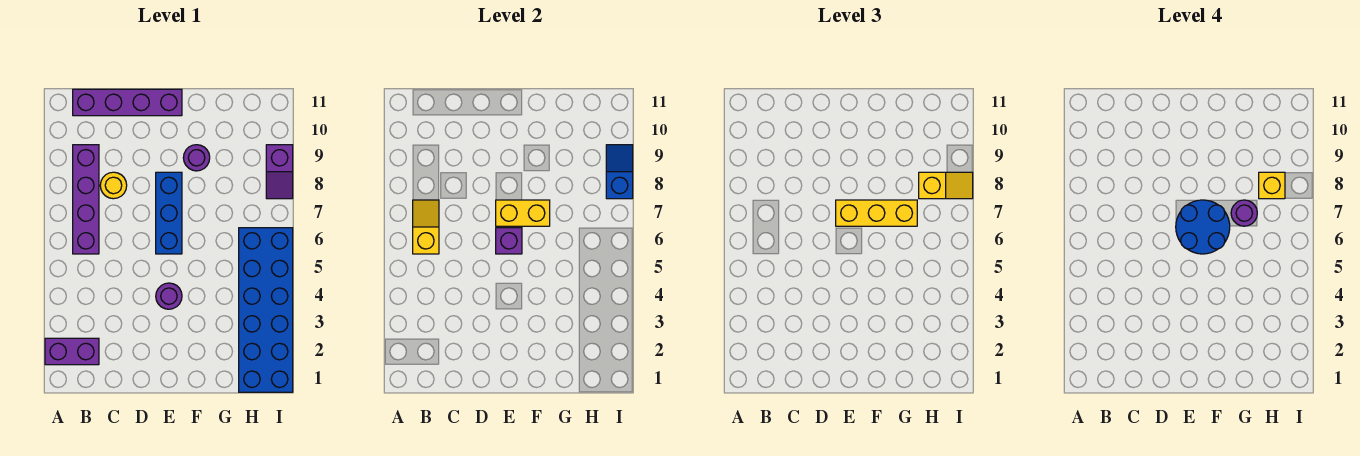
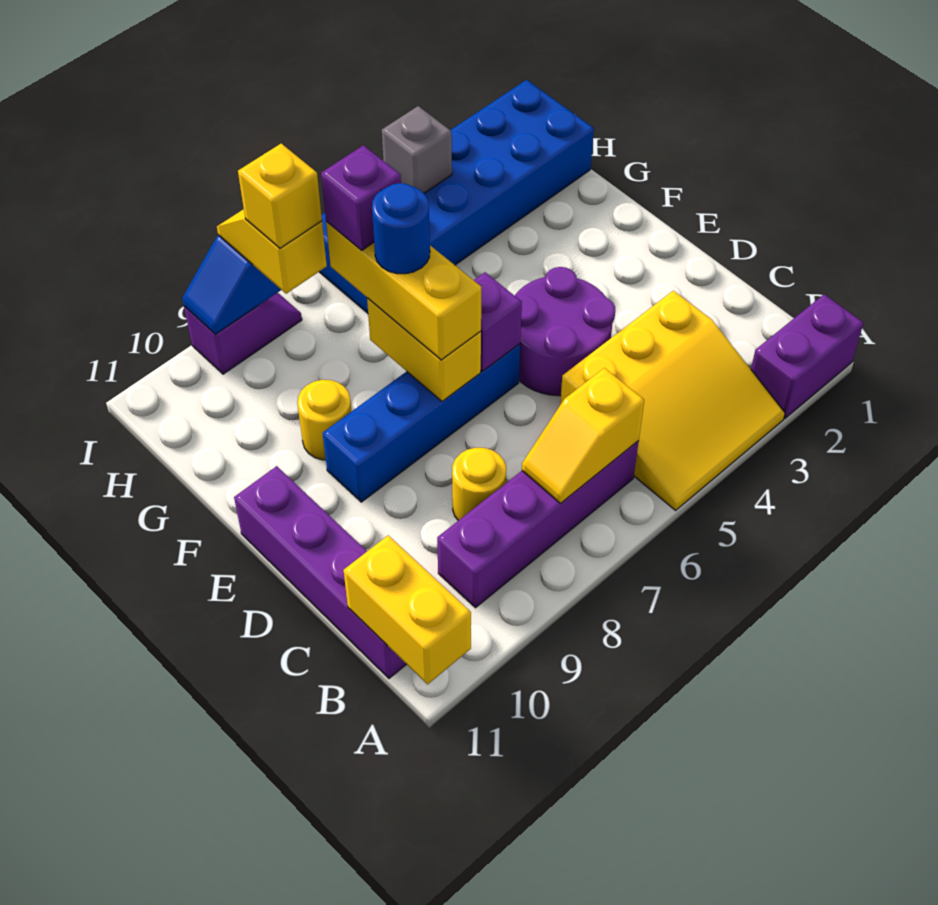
purple 1x2 brick [45,338,99,365] -> purple 1x2 brick turned to [751,294,864,418]
none -> yellow 3x3 slope [560,291,785,510]
none -> yellow 1x2 brick [344,535,471,684]
purple 1x1 round brick [156,283,182,309] -> purple 2x2 round brick [515,267,615,396]
blue 1x3 brick [156,172,182,254] -> blue 1x4 brick [323,344,520,502]
blue 2x2 round brick [1176,200,1230,254] -> blue 1x1 round brick [372,183,430,274]
purple 1x1 round brick [183,145,210,171] -> yellow 1x1 round brick [297,380,352,460]
purple 1x1 round brick [1231,200,1257,226] -> purple 1x1 brick [321,145,401,250]
none -> grey 1x1 brick [382,106,452,193]

